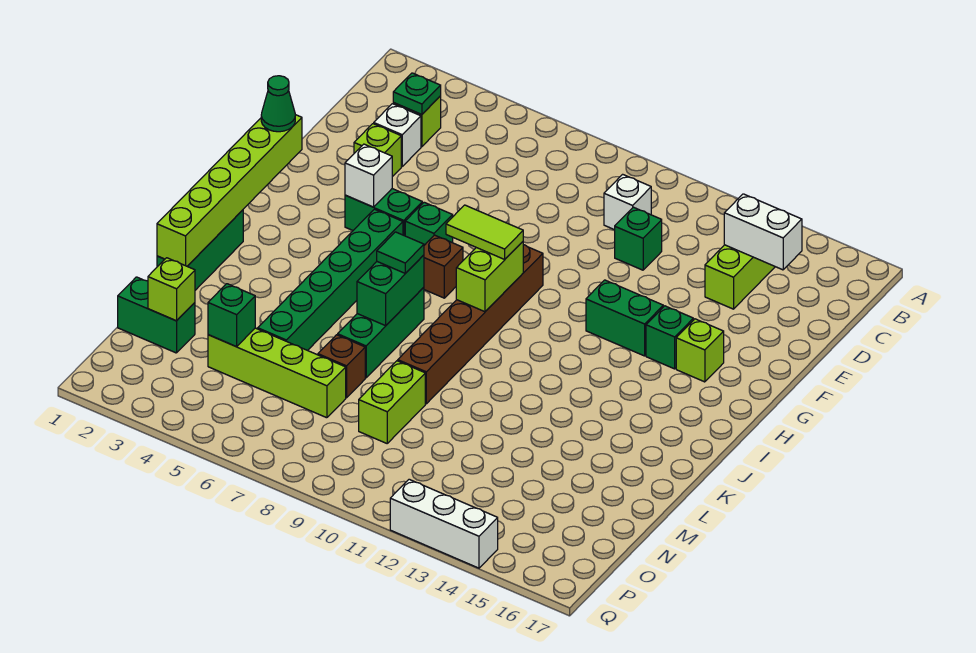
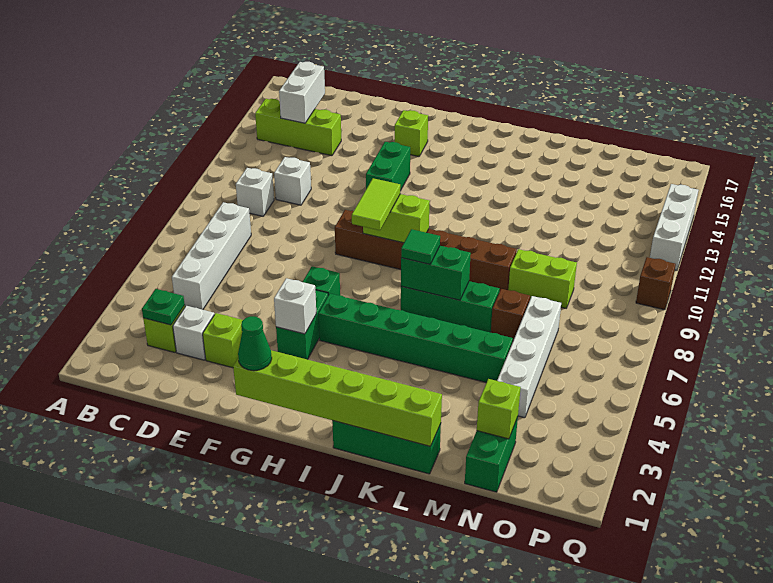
none -> white 1x4 brick [172,202,251,310]
green 1x1 brick [615,207,662,270] -> white 1x1 brick [274,157,311,205]
green 1x1 brick [646,306,693,369] -> none
brown 1x1 brick [424,235,463,298] -> brown 1x1 brick moved to [636,257,676,310]
lime 1x4 brick [208,328,346,418] -> white 1x4 brick [497,296,561,418]
green 1x1 brick [208,284,255,347] -> none

